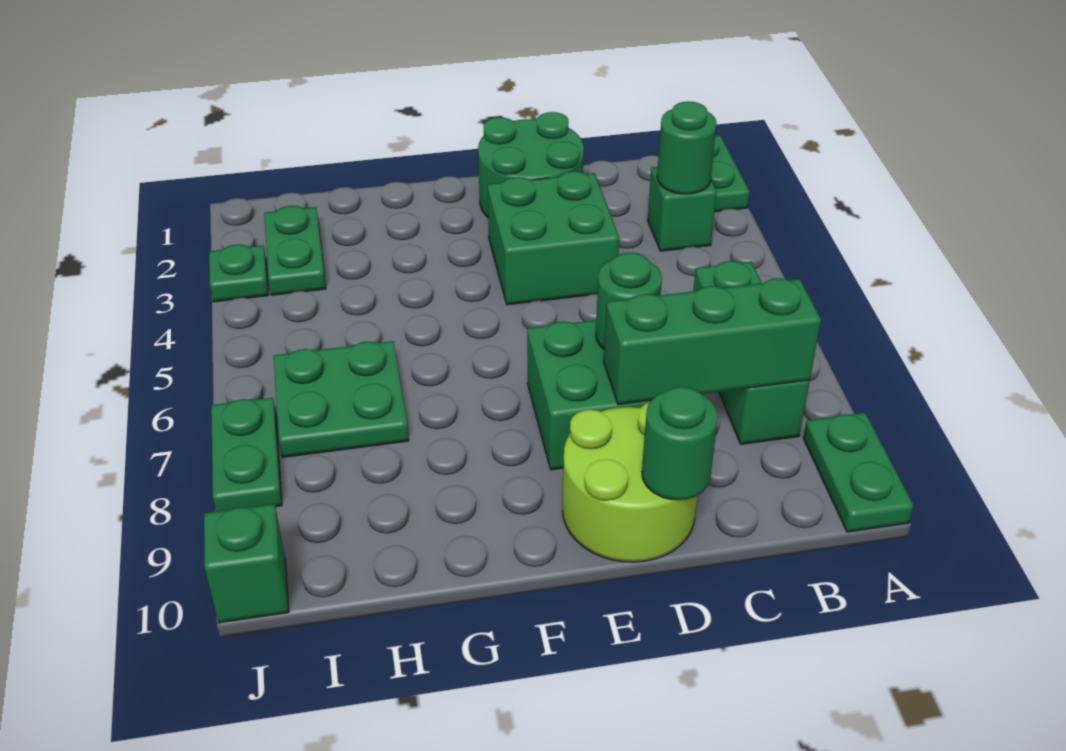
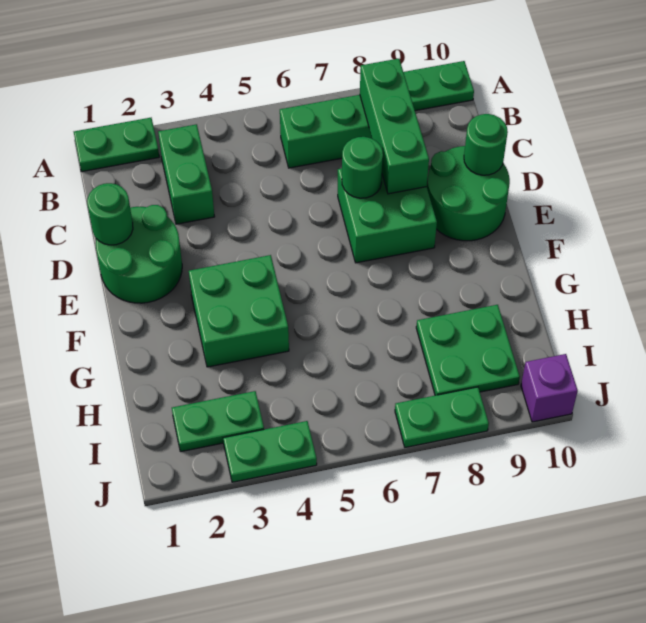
green 1x1 brick [648,167,717,251] -> green 1x2 brick [158,124,215,224]
green 1x1 round brick [657,101,717,194] -> green 1x1 round brick moved to [87,183,133,245]
green 2x2 brick [487,171,619,305] -> green 2x2 brick moved to [189,255,289,367]
lime 2x2 round brick [563,402,697,562] -> green 2x2 round brick [427,146,510,241]
green 2x2 plate [274,341,409,458] -> green 2x2 plate moved to [416,305,520,395]
green 1x1 plate [209,245,268,302] -> green 1x2 plate [223,421,317,482]
green 1x1 brick [204,504,289,623] -> purple 1x1 brick [521,354,578,422]

